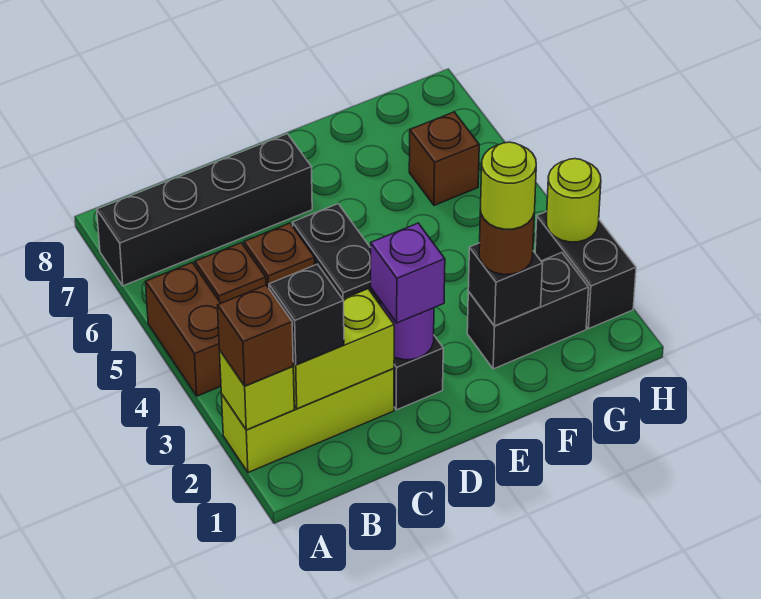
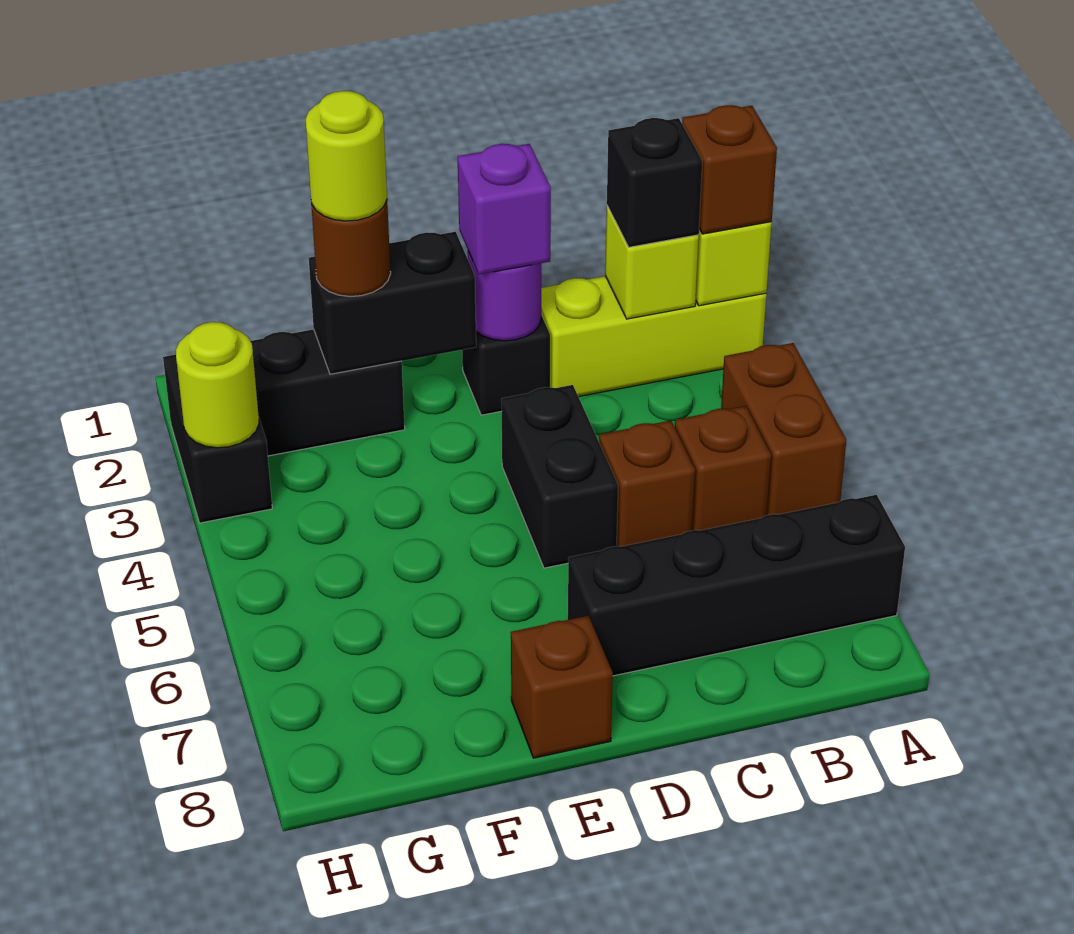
lime 1x2 brick [293,289,394,409] -> lime 1x1 brick [605,206,699,319]
black 1x1 brick [468,243,543,326] -> black 1x2 brick [309,232,476,374]
brown 1x1 brick [409,112,479,205] -> brown 1x1 brick moved to [511,616,613,758]

